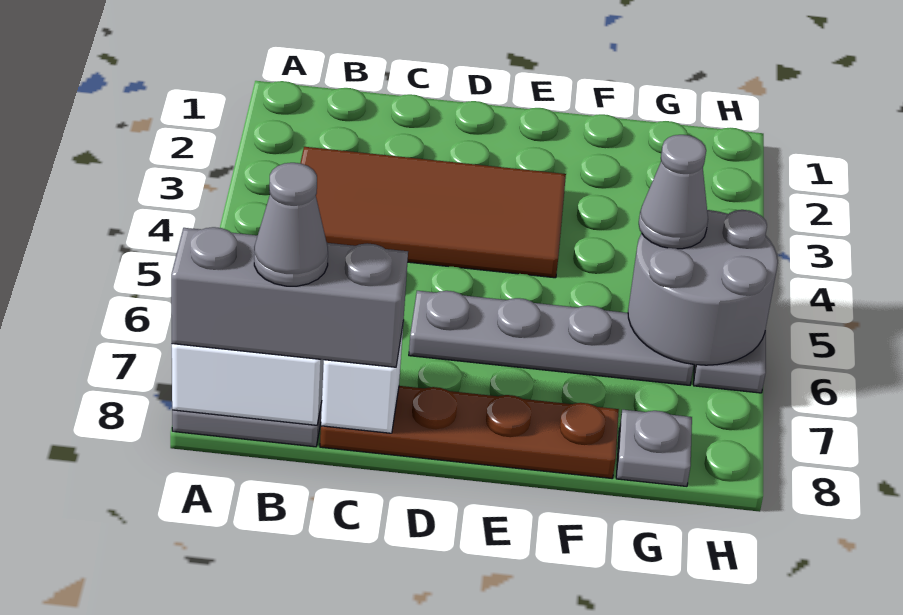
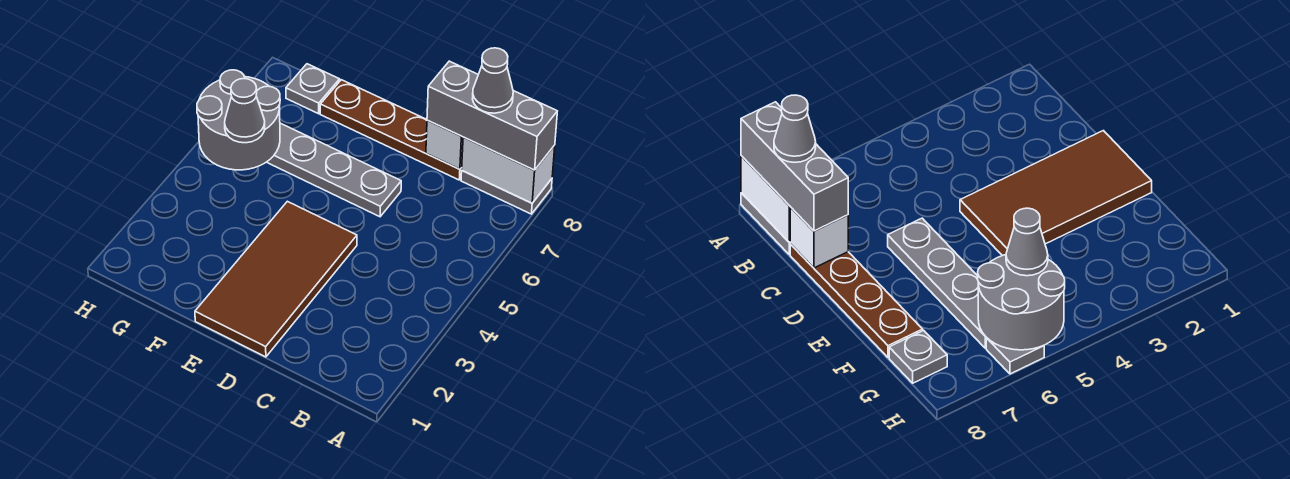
brown 2x4 tile [301,147,566,278] -> brown 2x4 tile turned to [195,201,357,357]

